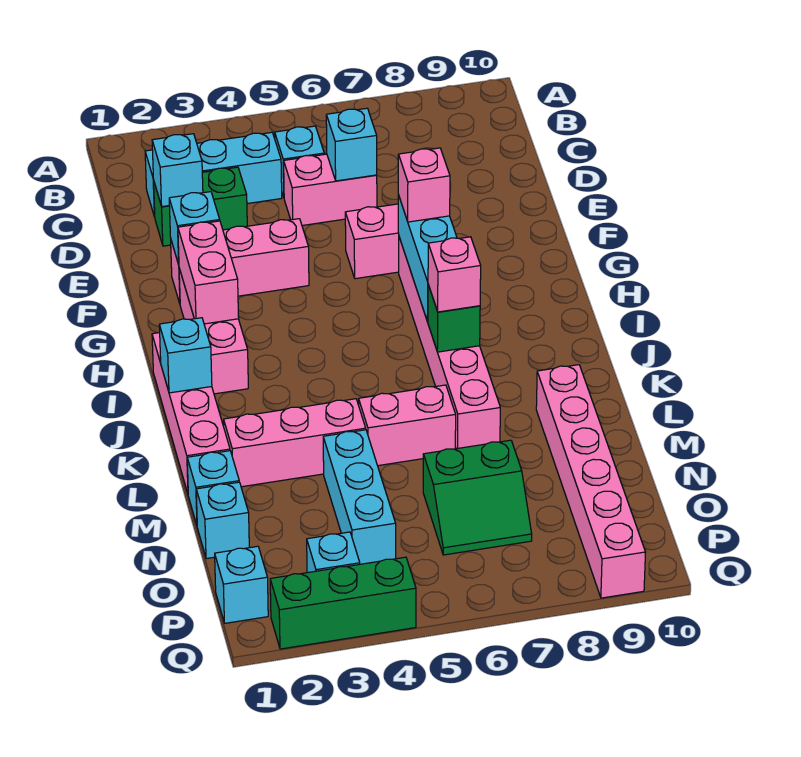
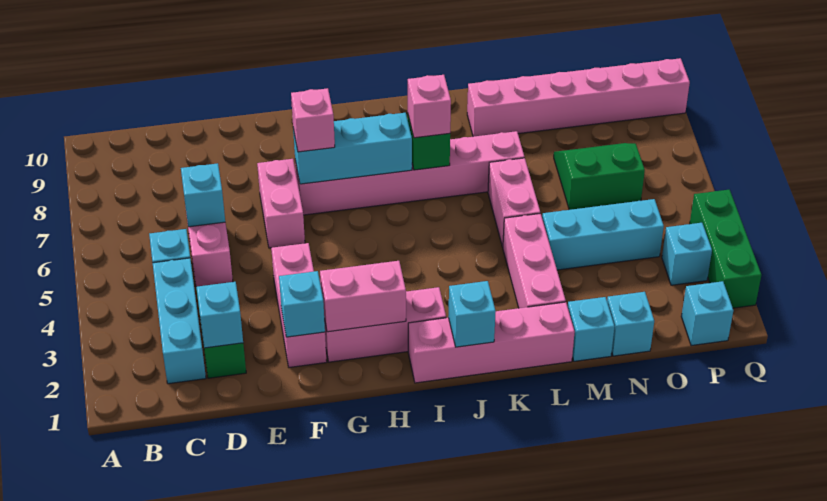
green 2x2 slope [423,440,532,555] -> green 2x2 slope turned to [554,143,645,210]

